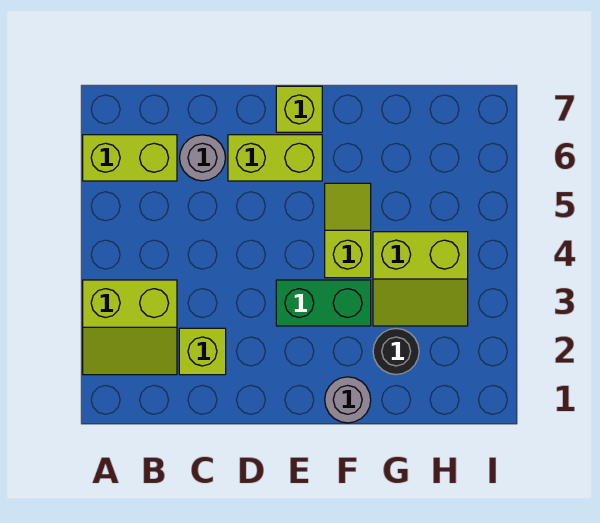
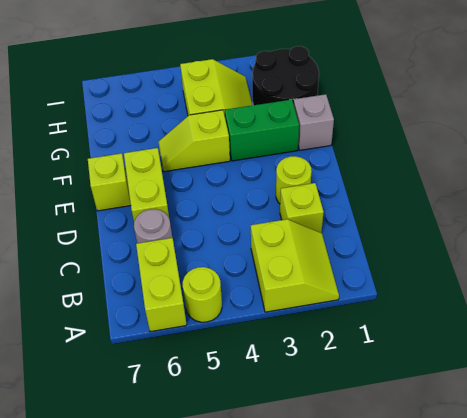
none -> lime 1x1 round brick [183,267,222,322]
none -> lime 1x1 round brick [276,156,312,204]
green 1x2 brick [276,280,371,326] -> green 1x2 brick turned to [225,100,299,161]
grey 1x1 round brick [325,377,371,423] -> grey 1x1 brick [294,94,334,150]
black 1x1 round brick [373,329,419,374] -> black 2x2 round brick [252,46,319,105]

